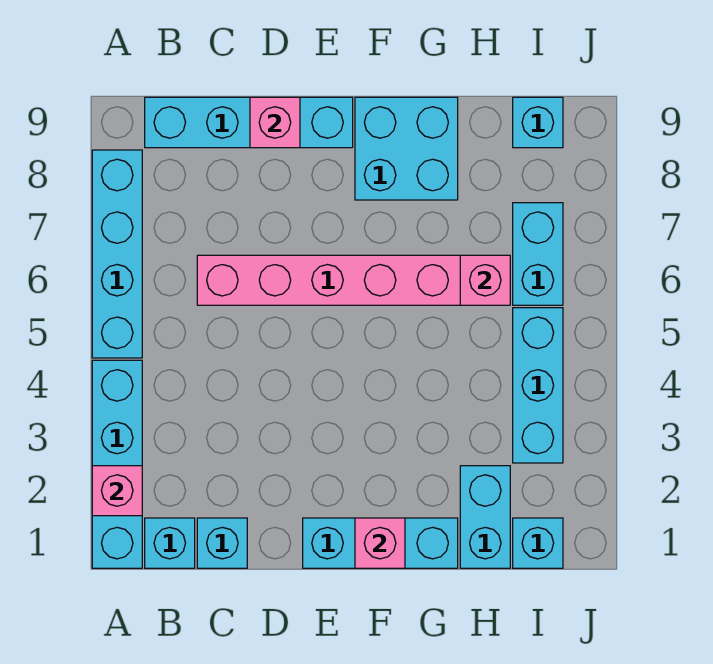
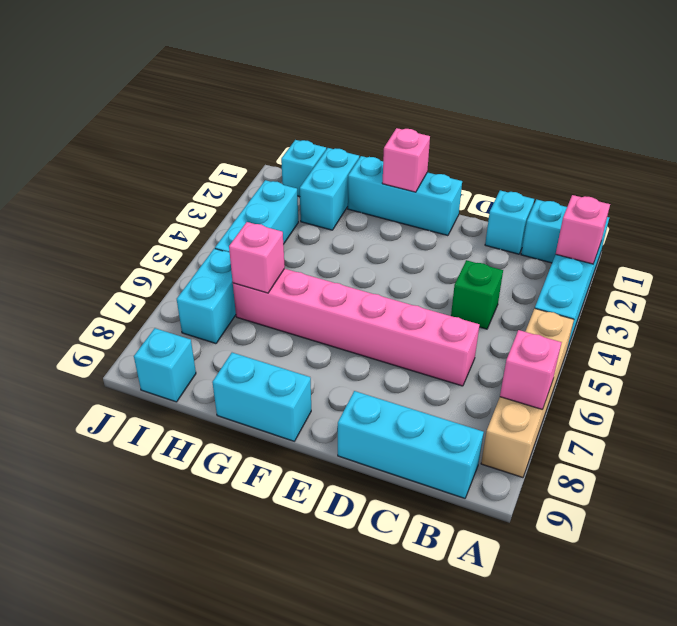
cyan 1x4 brick [92,150,142,358] -> tan 1x4 brick [481,308,574,478]
cyan 1x4 brick [145,97,353,148] -> cyan 1x3 brick [338,391,484,498]
none -> green 1x1 brick [451,260,503,329]
pink 1x1 brick [250,97,300,148] -> pink 1x1 brick moved to [500,330,562,410]
cyan 2x2 brick [355,97,458,200] -> cyan 1x2 brick [212,353,311,441]

